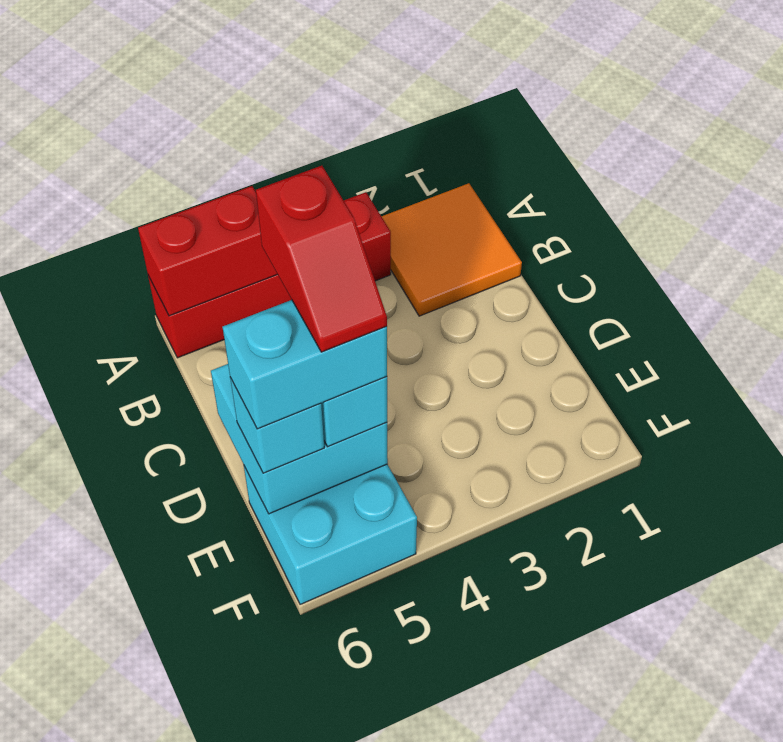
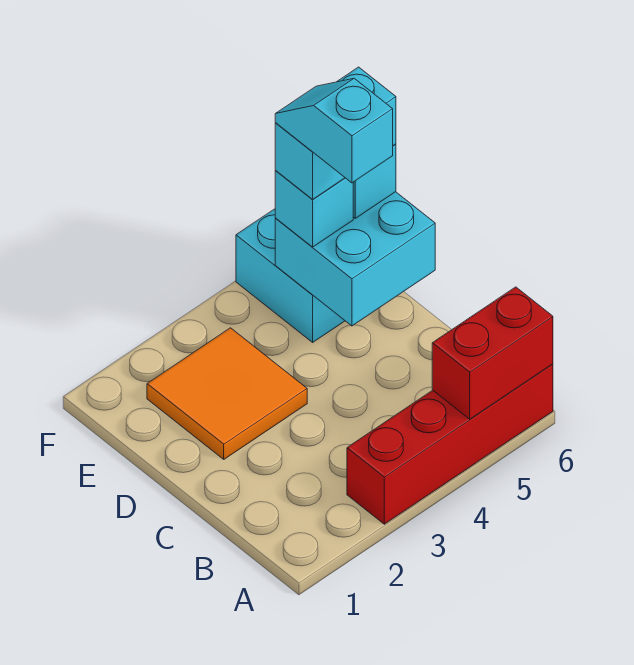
orange 2x2 tile [381,183,522,316] -> orange 2x2 tile moved to [147,328,307,459]
red 1x2 slope [256,166,387,352] -> cyan 1x2 slope [275,78,393,183]

